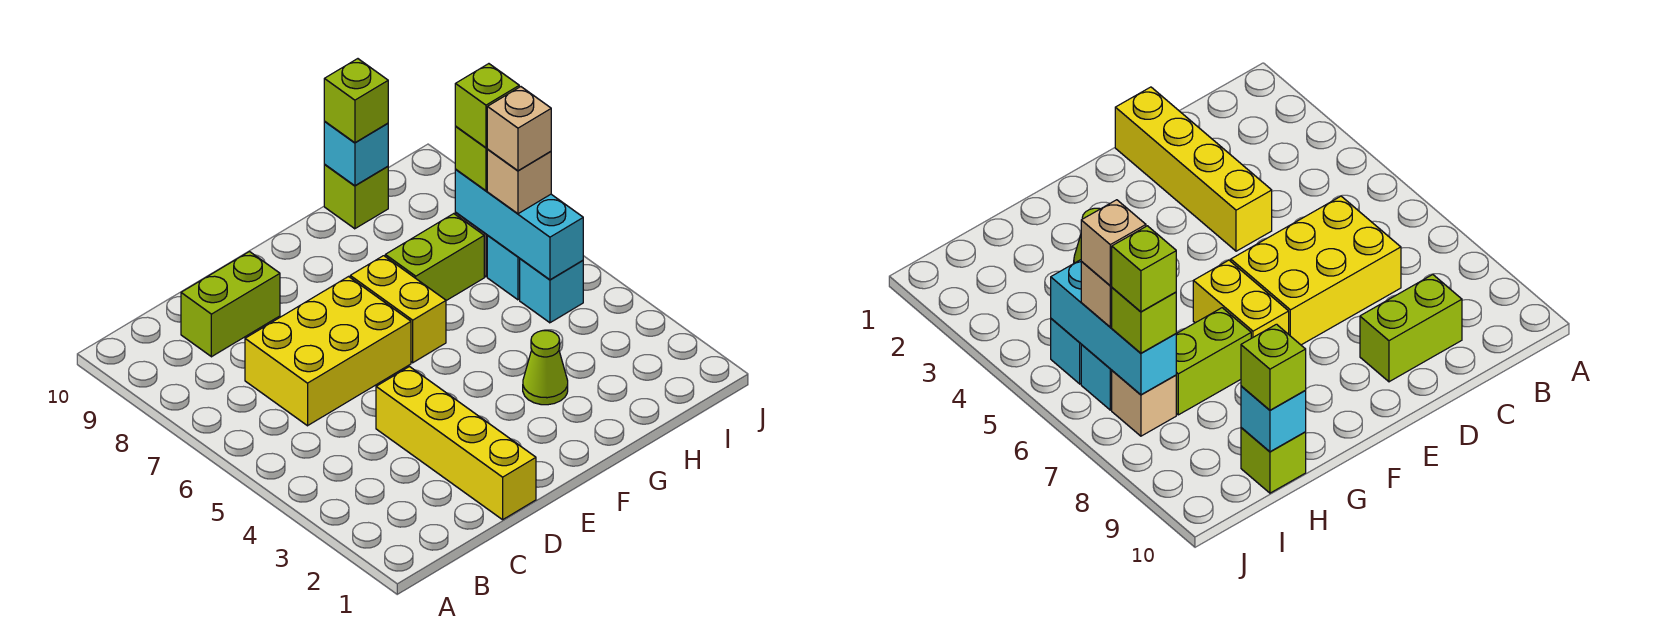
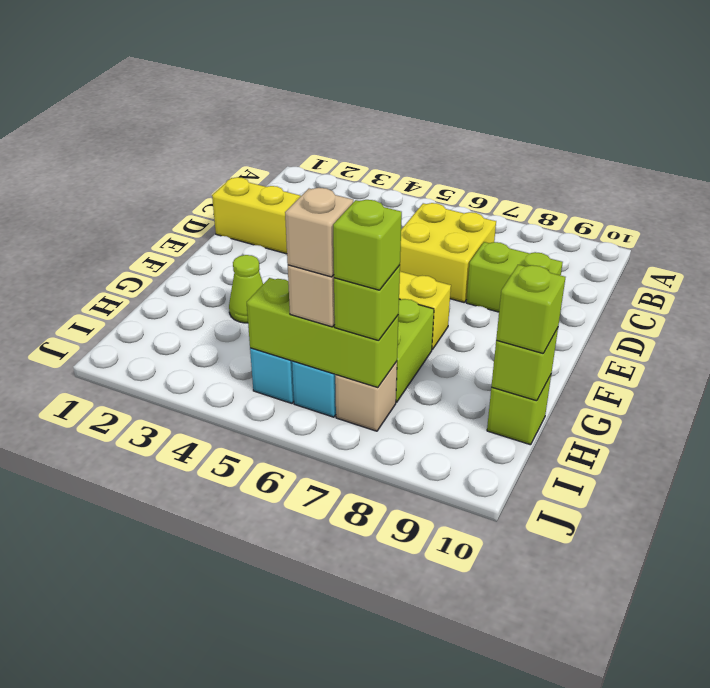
yellow 2x3 brick [245,277,411,426] -> yellow 2x2 brick [400,203,496,302]
lime 1x2 brick [181,252,280,357] -> lime 1x2 brick turned to [466,242,563,312]
cyan 1x1 brick [324,122,388,186] -> lime 1x1 brick [491,328,558,401]
cyan 1x3 brick [455,170,583,280] -> lime 1x3 brick [247,278,399,388]

